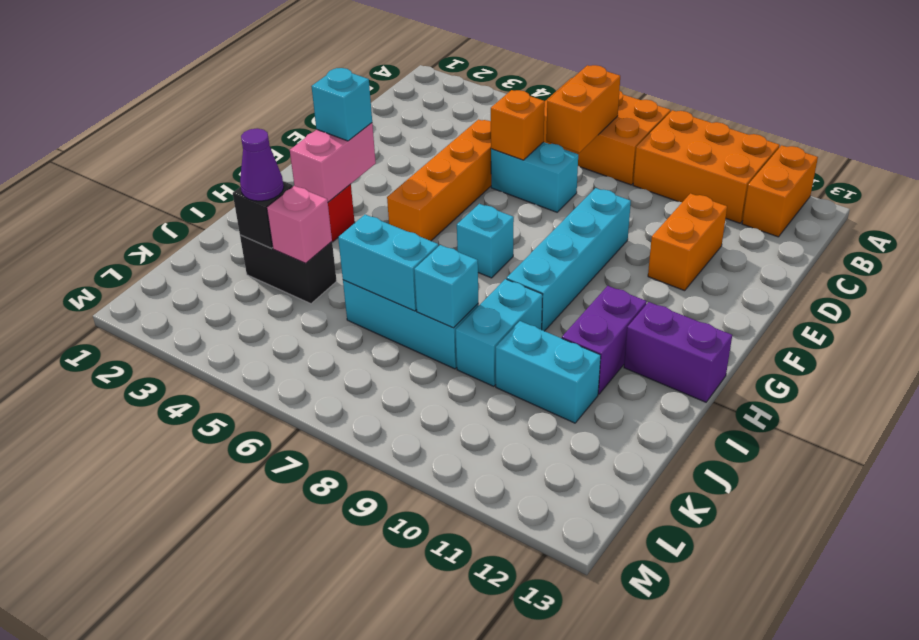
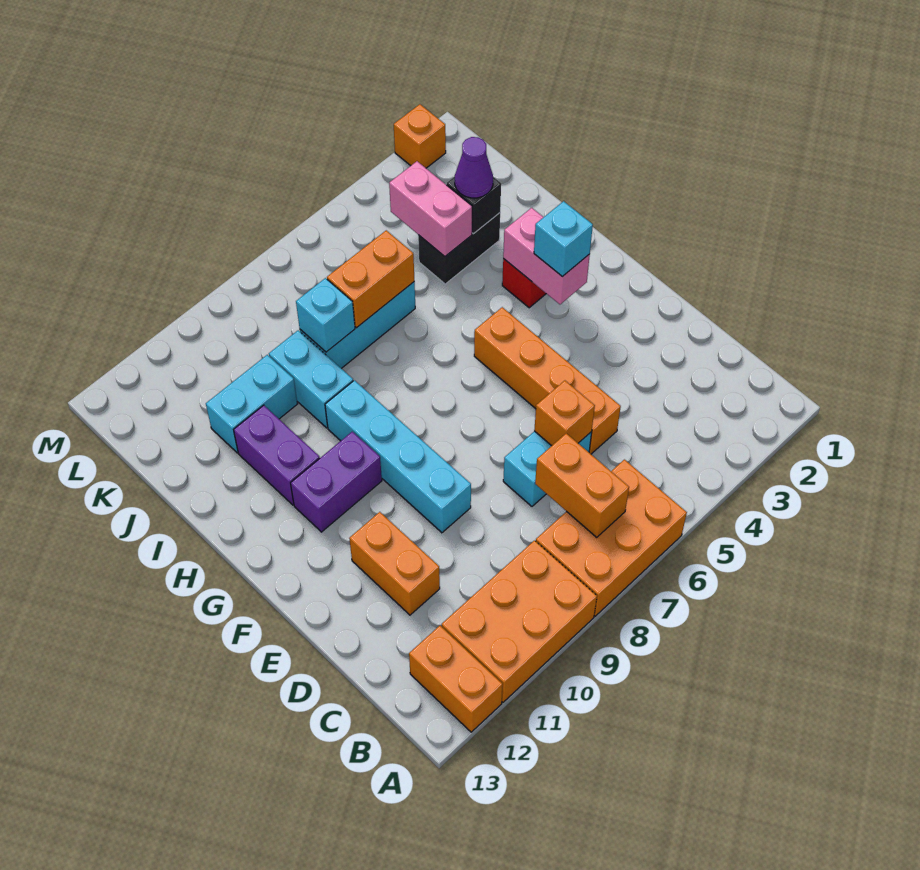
cyan 1x1 brick [457,204,514,278] -> none
purple 1x2 brick [624,302,732,402] -> purple 1x2 brick moved to [291,432,382,532]
pink 1x1 brick [267,186,332,263] -> pink 1x2 brick [389,161,472,256]
cyan 1x2 brick [338,215,438,311] -> orange 1x2 brick [327,230,414,328]
none -> orange 1x1 brick [394,104,446,168]

